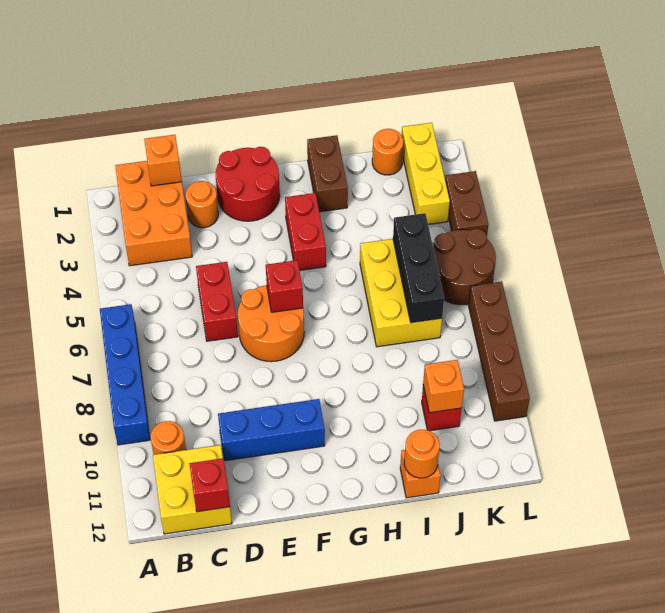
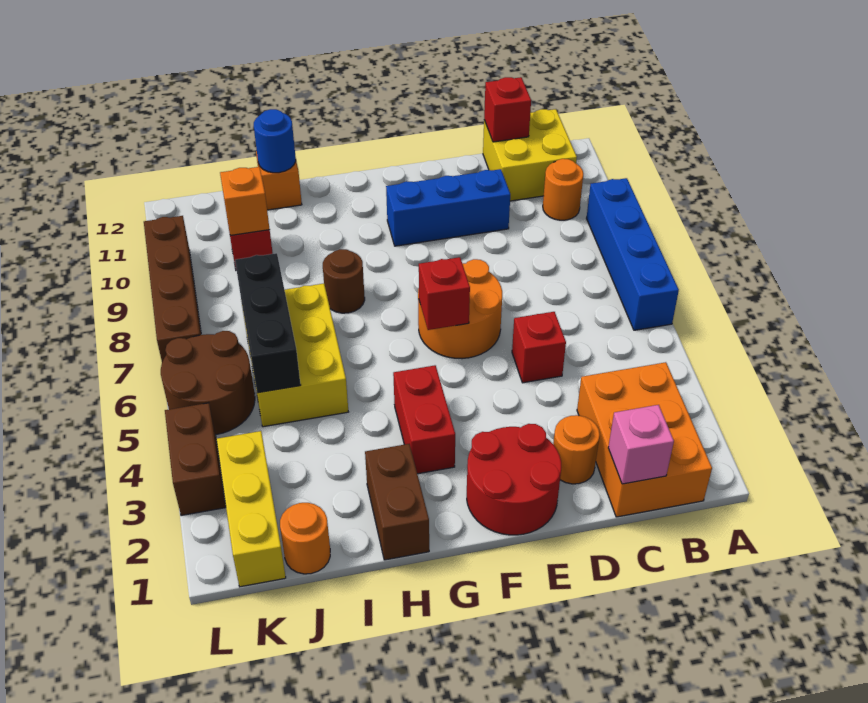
orange 1x1 brick [144,135,182,186] -> pink 1x1 brick [608,405,674,484]
red 1x2 brick [196,262,238,341] -> red 1x1 brick [512,312,566,383]
none -> brown 1x1 round brick [323,249,365,313]
orange 1x1 round brick [404,430,440,478] -> blue 1x1 round brick [254,109,296,173]

